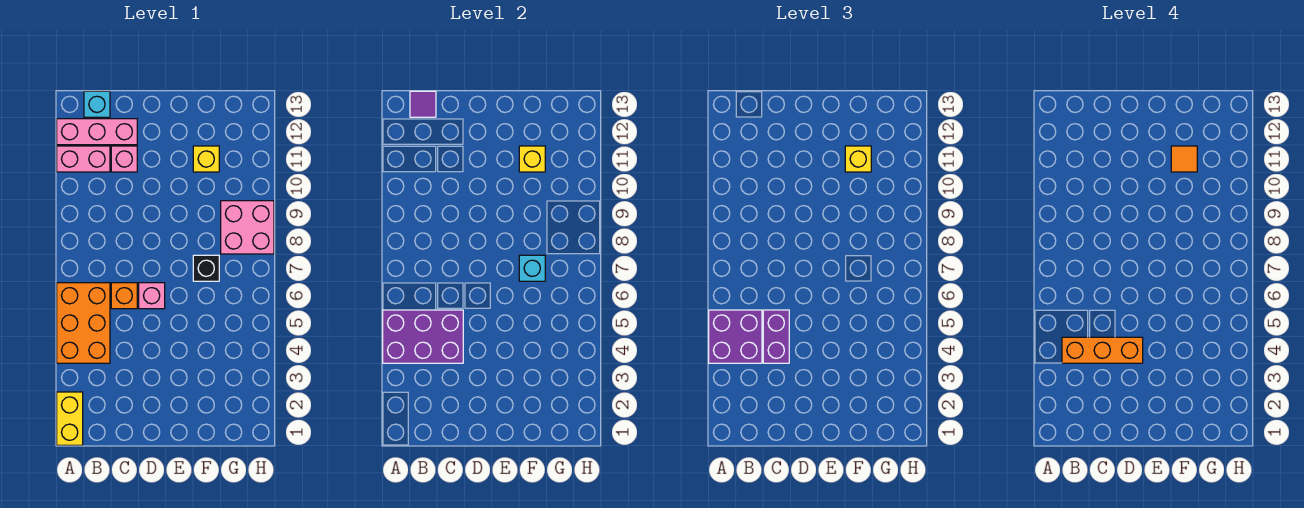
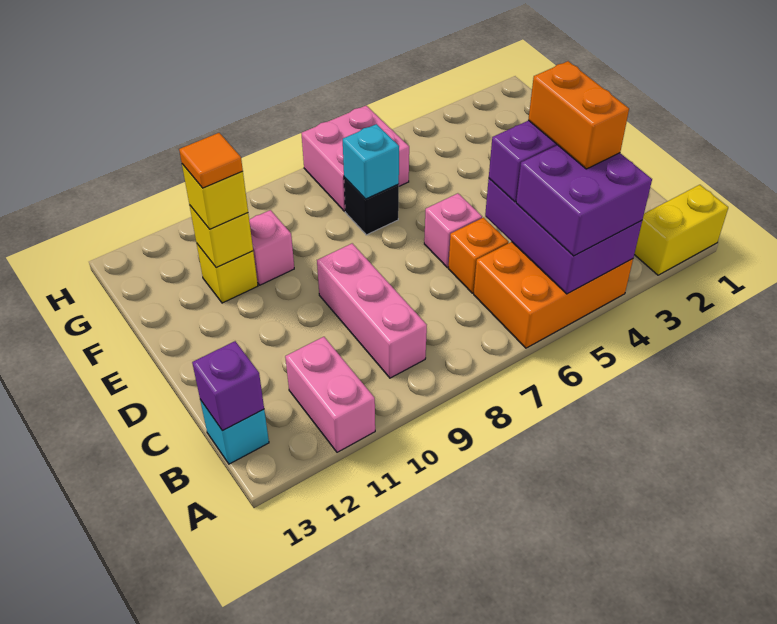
pink 1x3 brick [57,119,137,145] -> pink 1x3 brick moved to [317,243,427,378]
orange 1x3 brick [1062,337,1143,363] -> orange 1x2 brick [528,61,629,169]
purple 1x1 tile [410,91,436,117] -> purple 1x1 brick [192,341,264,431]
pink 1x1 brick [111,146,137,172] -> pink 1x1 brick moved to [249,210,294,285]
pink 2x2 brick [221,201,274,254] -> pink 2x2 brick moved to [301,106,409,211]

